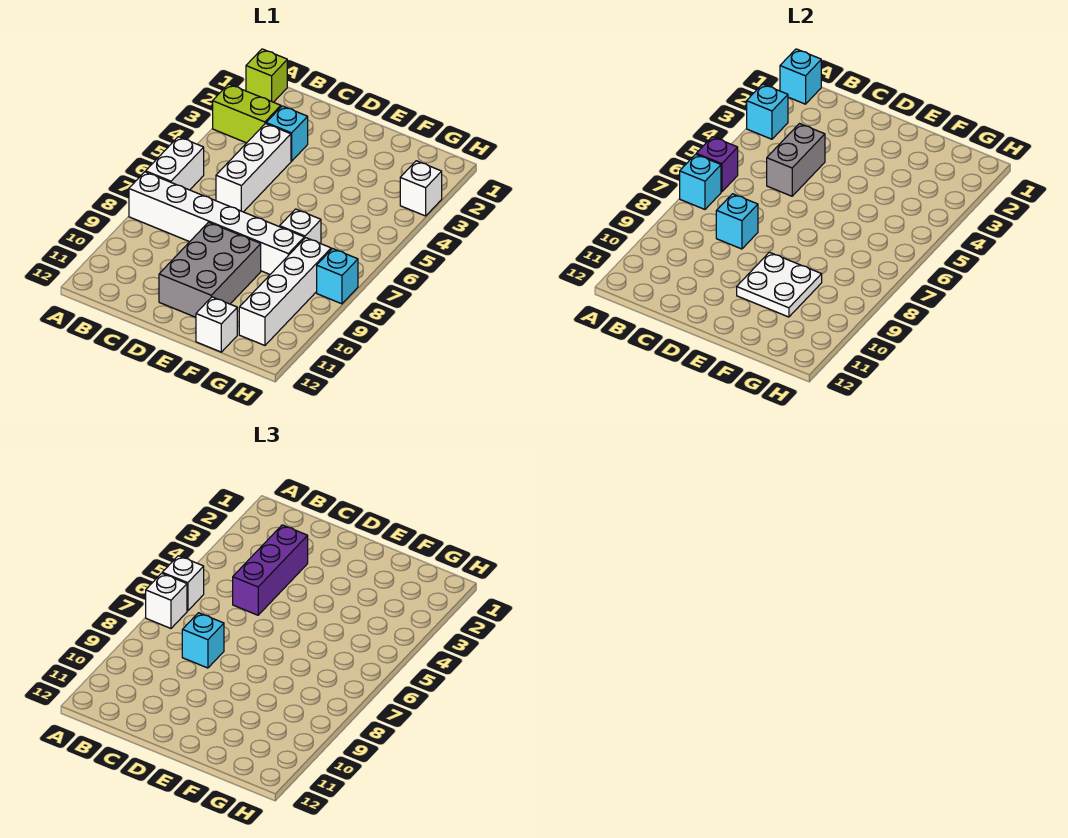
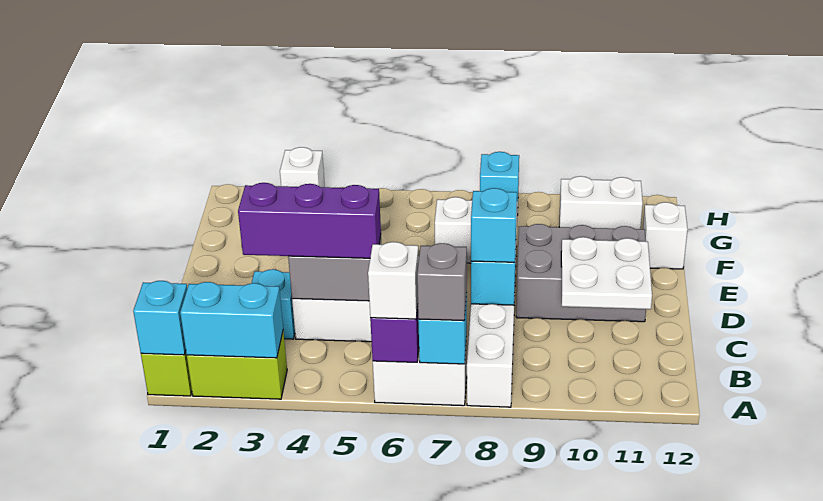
lime 1x2 brick [213,84,281,143] -> lime 1x2 brick turned to [187,331,287,399]
cyan 1x1 brick [747,84,788,139] -> cyan 1x2 brick [180,282,283,358]
white 1x1 brick [146,573,187,628] -> grey 1x1 brick [417,243,467,321]
white 2x2 plate [737,252,822,317] -> white 2x2 plate moved to [561,237,652,309]
white 1x4 brick [239,238,331,345] -> white 1x2 brick [559,176,643,229]

